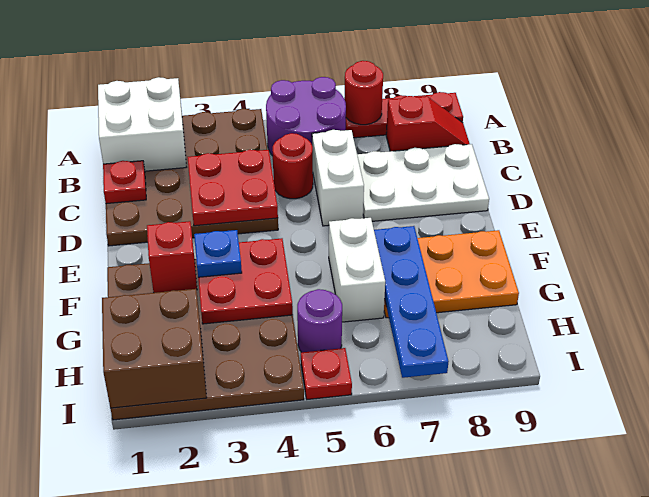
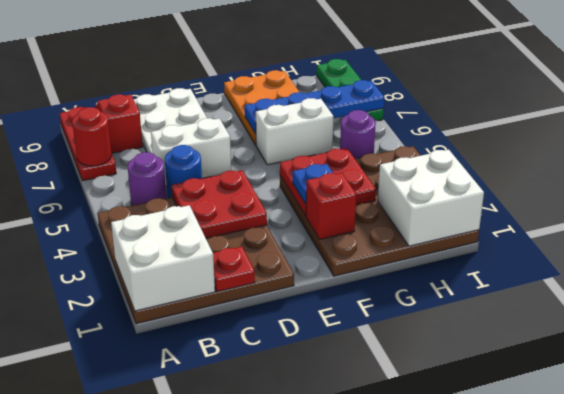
purple 2x2 round brick [266,77,346,156] -> purple 1x1 round brick [128,152,167,206]
red 1x1 round brick [272,133,313,199] -> blue 1x1 round brick [165,145,202,198]
brown 2x2 brick [102,289,207,408] -> white 2x2 brick [378,150,484,246]
red 1x1 plate [301,348,352,399] -> none
none -> green 1x3 plate [317,59,384,121]

